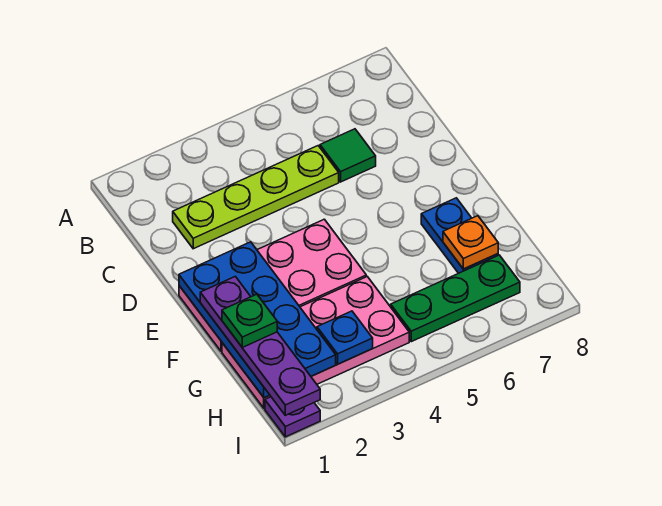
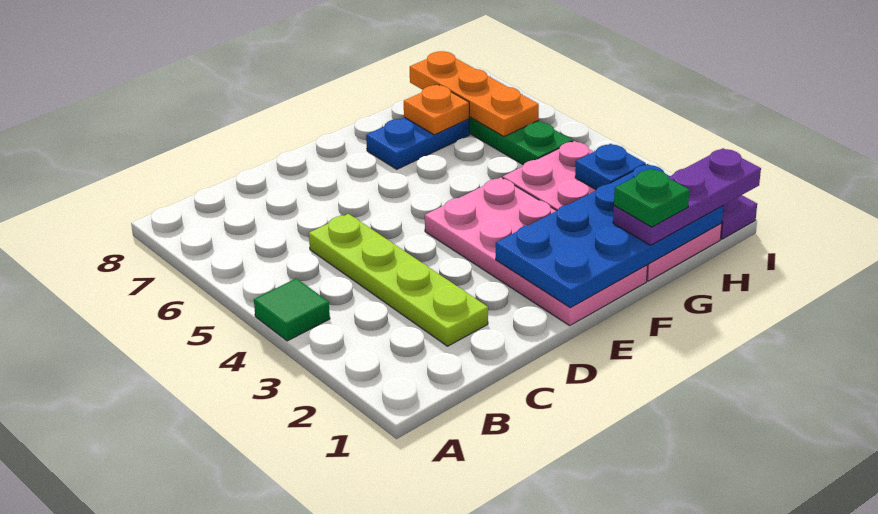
green 1x1 tile [320,129,376,182] -> green 1x1 tile moved to [254,278,330,341]
purple 1x4 plate [200,277,320,415] -> purple 1x3 plate [613,148,761,245]
none -> orange 1x3 plate [410,51,539,137]

